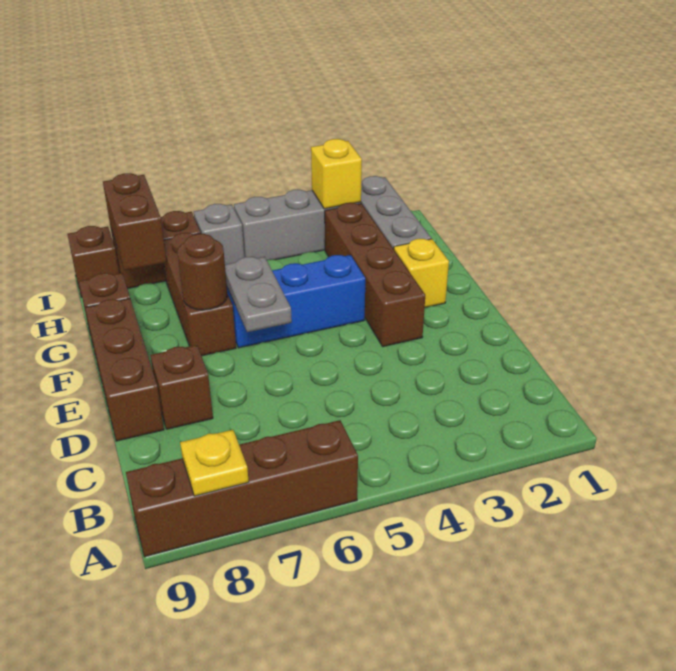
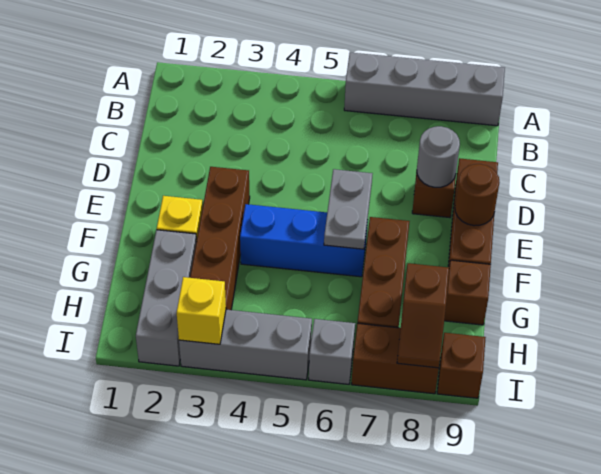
brown 1x4 brick [126,420,358,557] -> grey 1x4 brick [344,52,505,126]
yellow 1x1 plate [180,430,249,496] -> none
none -> grey 1x1 round brick [417,126,460,187]
brown 1x1 round brick [177,234,228,310] -> brown 1x1 round brick moved to [455,164,499,226]
brown 1x2 brick [103,173,167,271] -> brown 1x2 slope [397,263,449,368]

